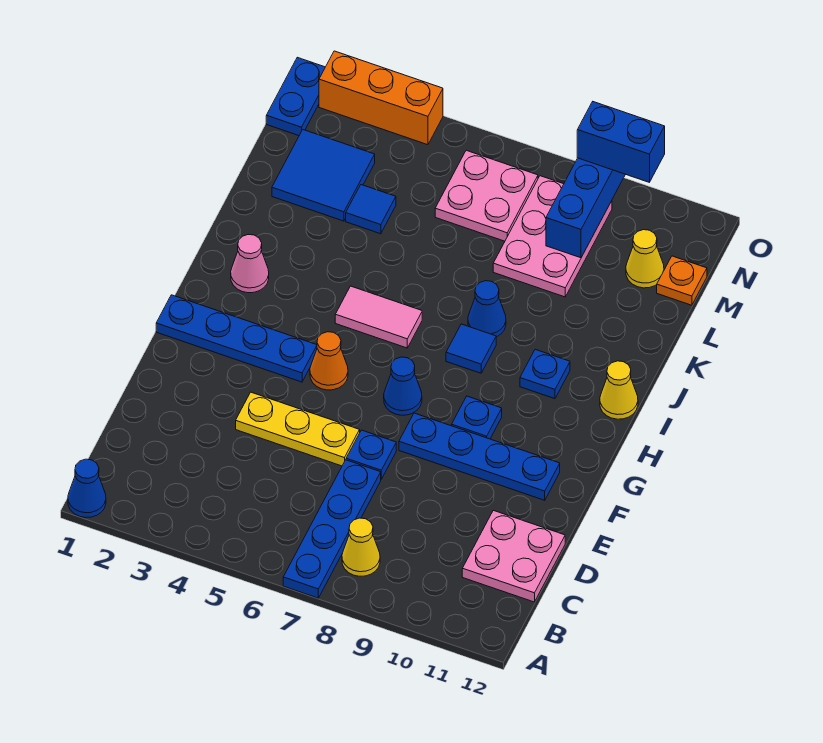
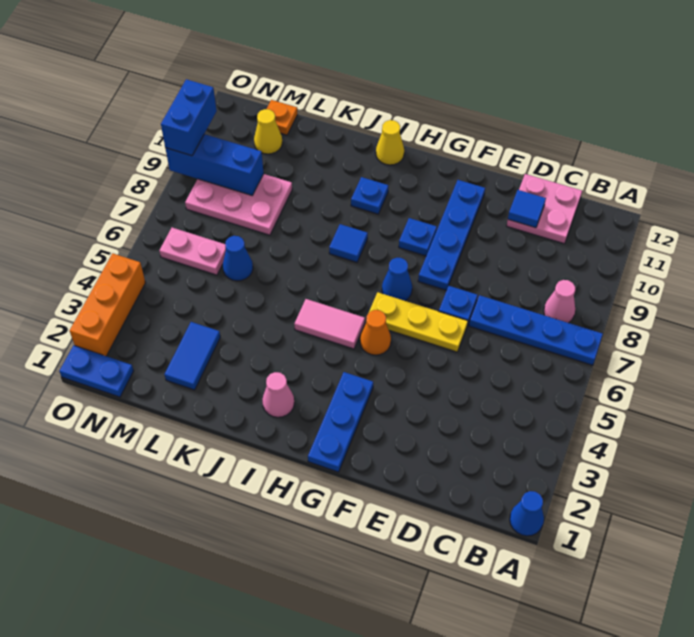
yellow 1x1 cone [342,518,380,576] -> pink 1x1 cone [544,280,575,323]
yellow 1x3 plate [236,392,360,466] -> yellow 1x3 plate turned to [369,292,468,352]
blue 1x4 plate [156,295,317,382] -> blue 1x3 plate [308,372,373,472]
pink 1x2 tile [335,286,422,348] -> pink 1x2 tile turned to [294,299,365,349]
blue 1x1 cone [468,281,506,337] -> blue 1x1 cone moved to [223,236,253,281]
blue 2x2 tile [272,130,375,221] -> blue 1x2 tile [164,322,220,390]
blue 1x1 tile [346,185,396,234] -> blue 1x1 tile moved to [508,190,546,228]
pink 2x2 plate [435,150,538,241] -> pink 1x2 plate [159,228,226,275]

